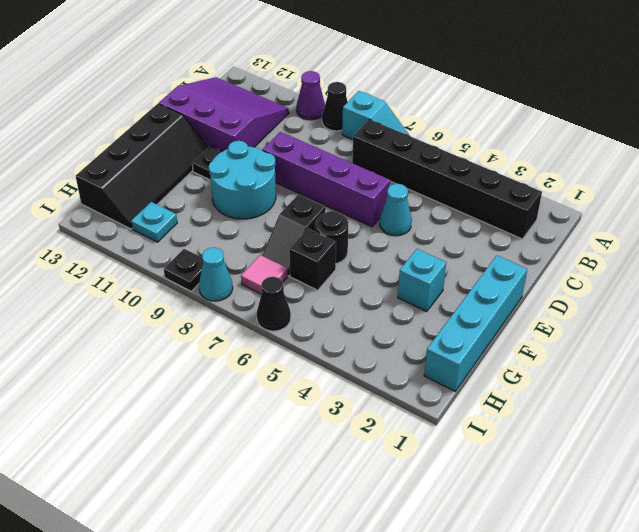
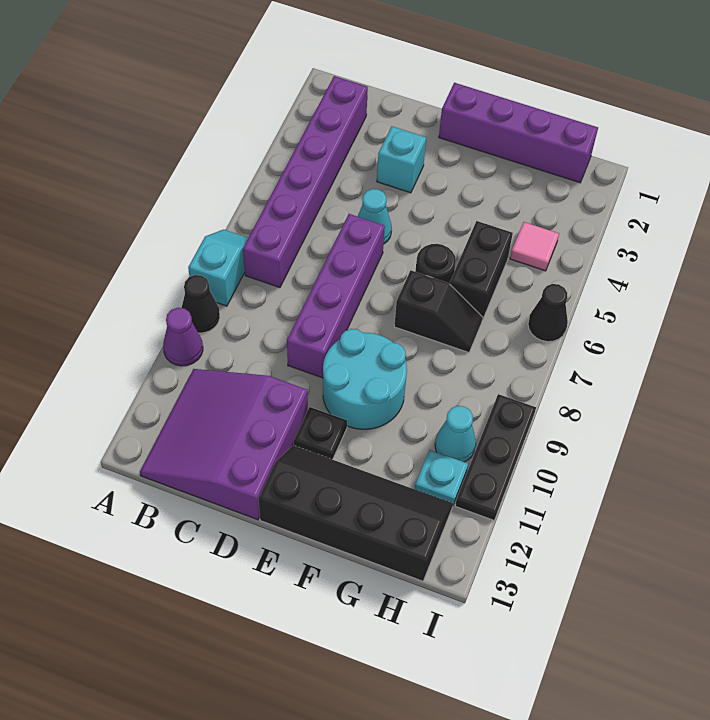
black 1x6 brick [352,119,542,239] -> purple 1x6 brick [243,76,368,288]
cyan 1x4 brick [424,256,527,391] -> purple 1x4 brick [439,83,598,183]
cyan 1x1 brick [398,249,446,312] -> cyan 1x1 brick moved to [377,126,426,193]
black 1x1 brick [289,229,336,290] -> black 1x2 brick [450,221,513,318]
pink 1x1 tile [241,255,288,294] -> pink 1x1 tile moved to [510,222,559,271]
cyan 1x1 cone [199,248,233,301] -> cyan 1x1 cone moved to [435,406,476,462]
black 1x1 plate [164,249,203,291] -> black 1x3 plate [455,394,536,520]

